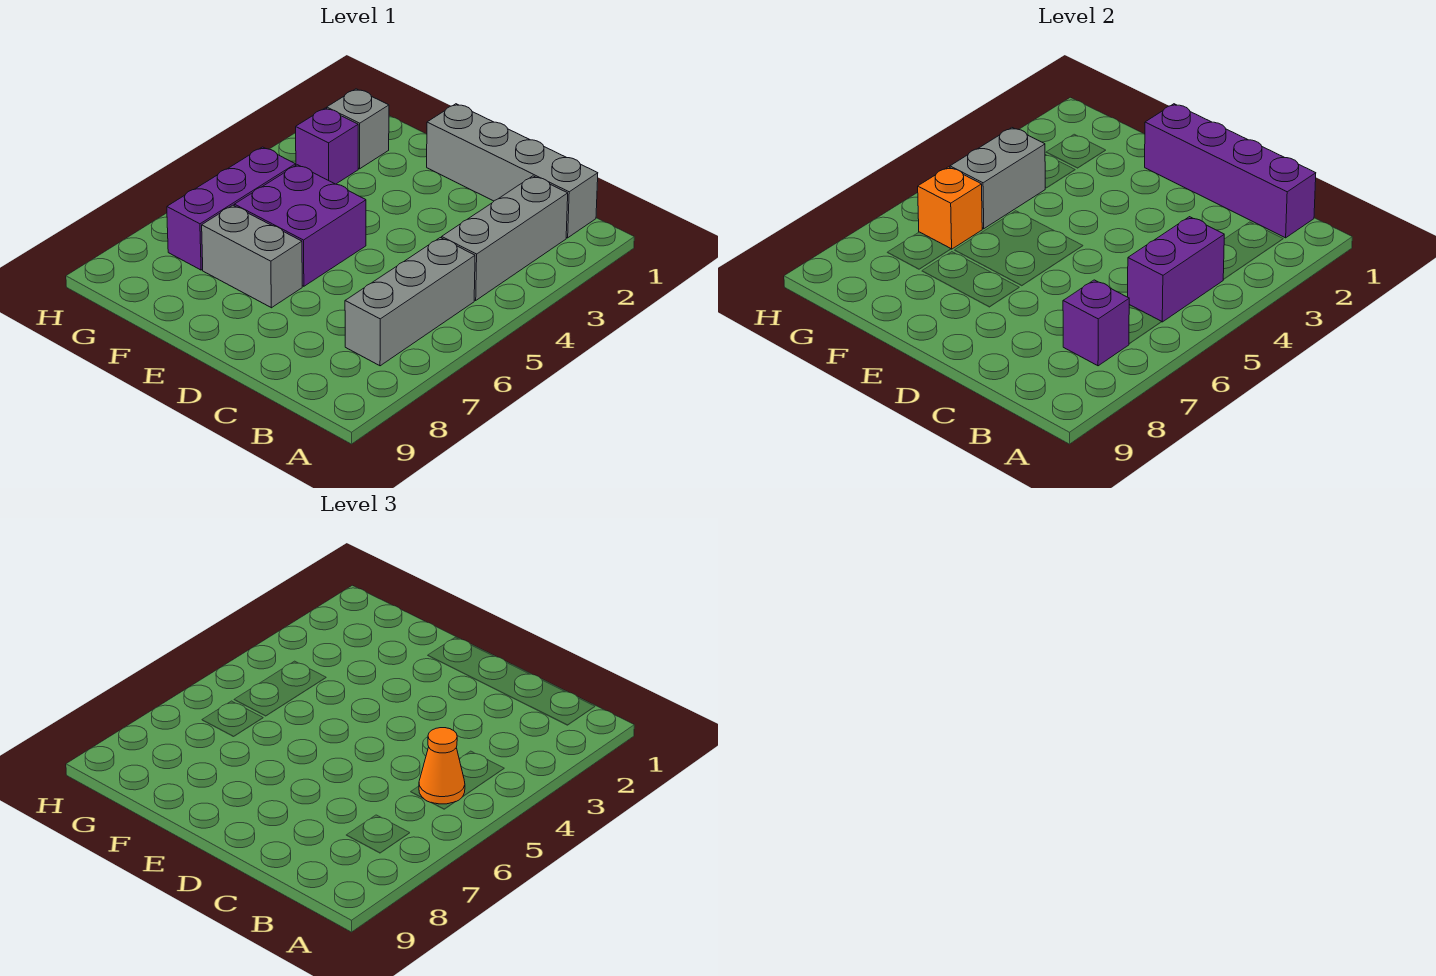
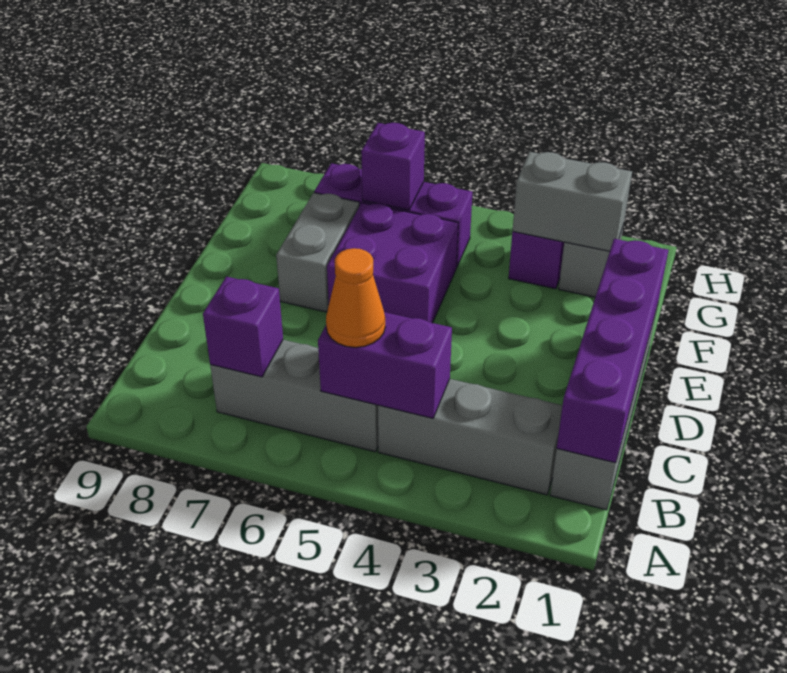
grey 1x2 brick [950,128,1045,229] -> grey 1x2 brick moved to [513,152,632,251]
orange 1x1 brick [918,167,982,249] -> purple 1x1 brick [361,123,425,210]

